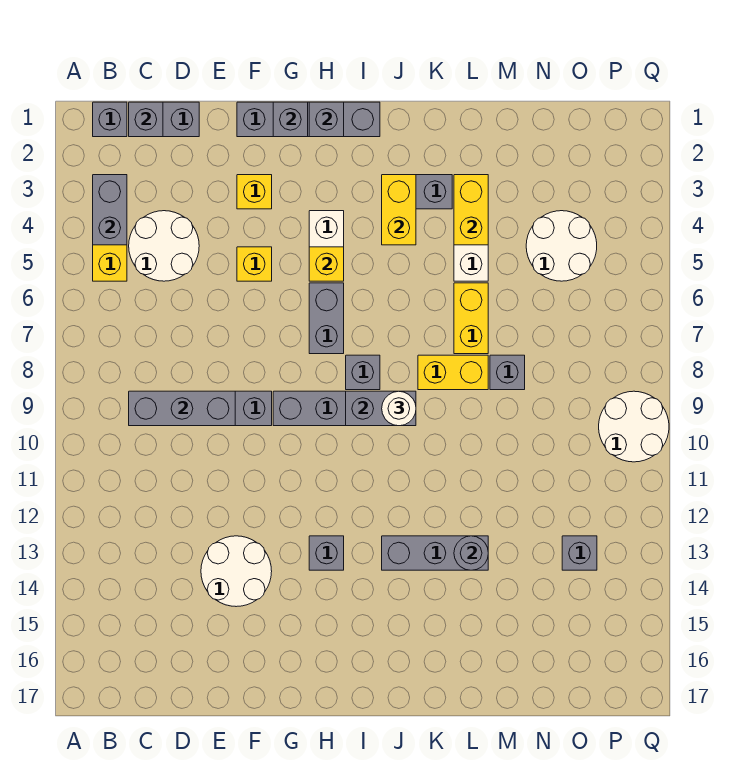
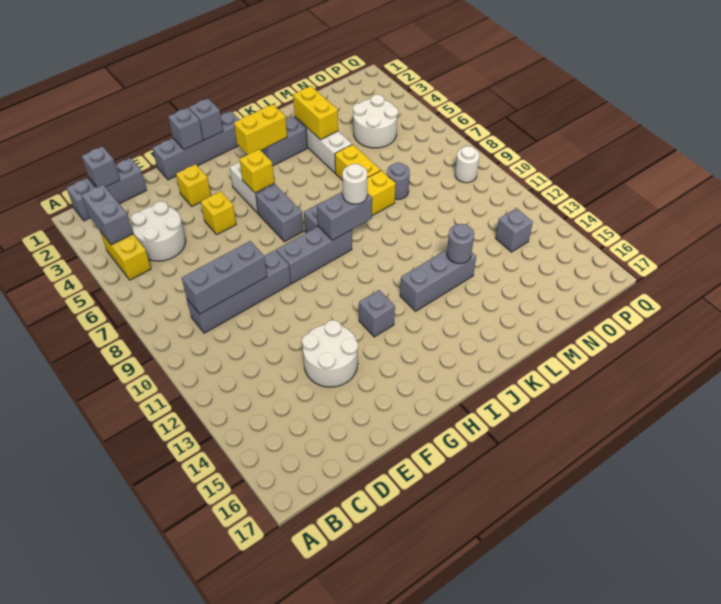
yellow 1x2 brick [382,175,416,245] -> yellow 1x2 brick turned to [234,104,287,155]
grey 1x1 brick [490,355,525,390] -> grey 1x1 round brick [387,163,410,200]
white 2x2 round brick [599,391,669,462] -> white 1x1 round brick [455,146,480,183]

